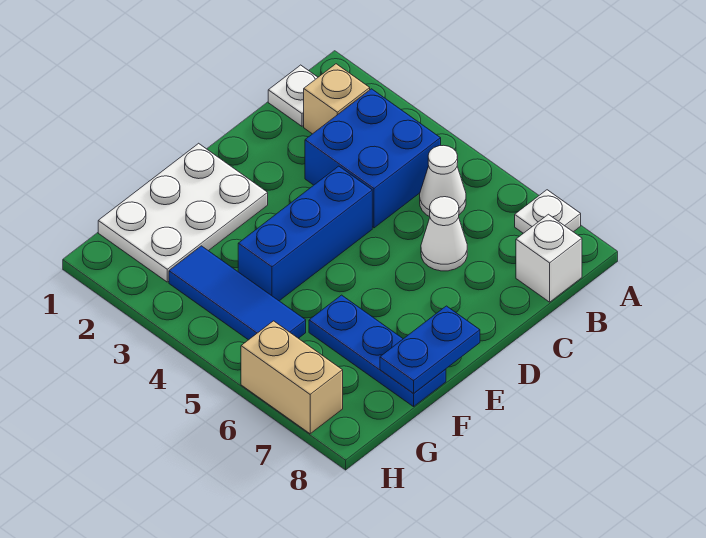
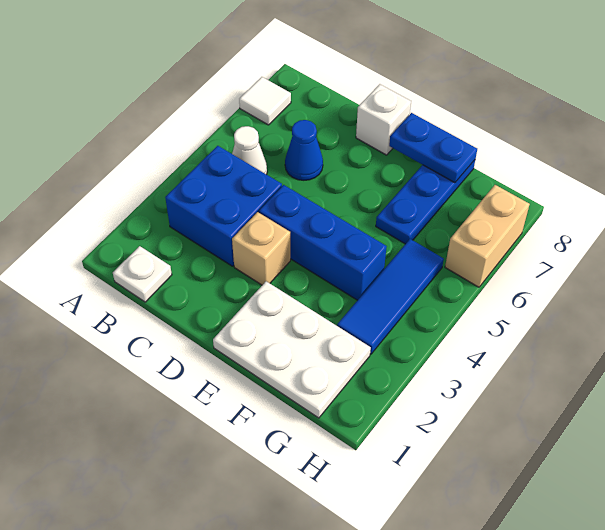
white 1x1 plate [515,190,581,233] -> white 1x1 tile [239,77,291,125]
tan 1x1 brick [304,64,370,134] -> tan 1x1 brick moved to [232,212,290,285]
white 1x1 brick [516,214,582,302] -> white 1x1 brick moved to [356,84,411,155]
white 1x1 cone [421,197,467,271] -> blue 1x1 cone [285,120,323,180]

